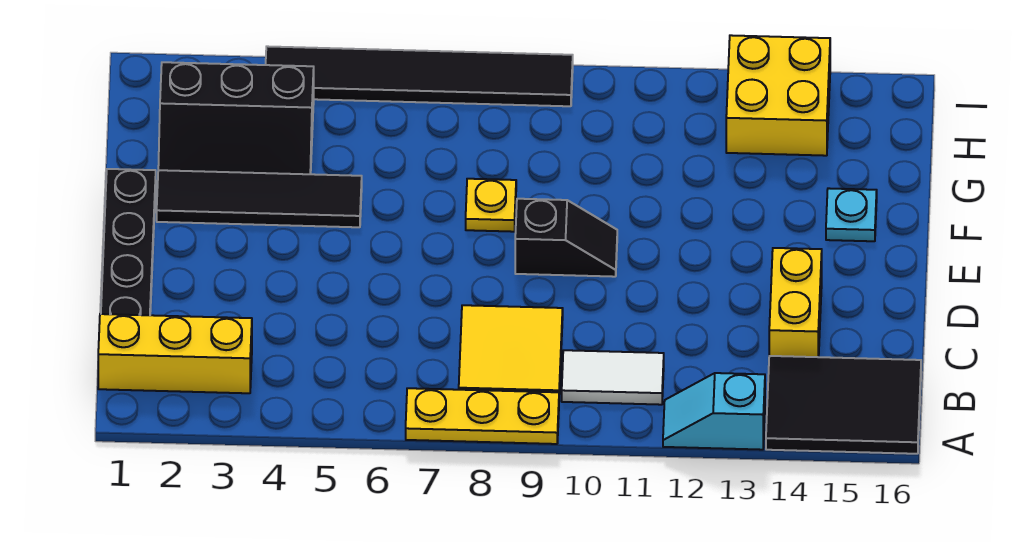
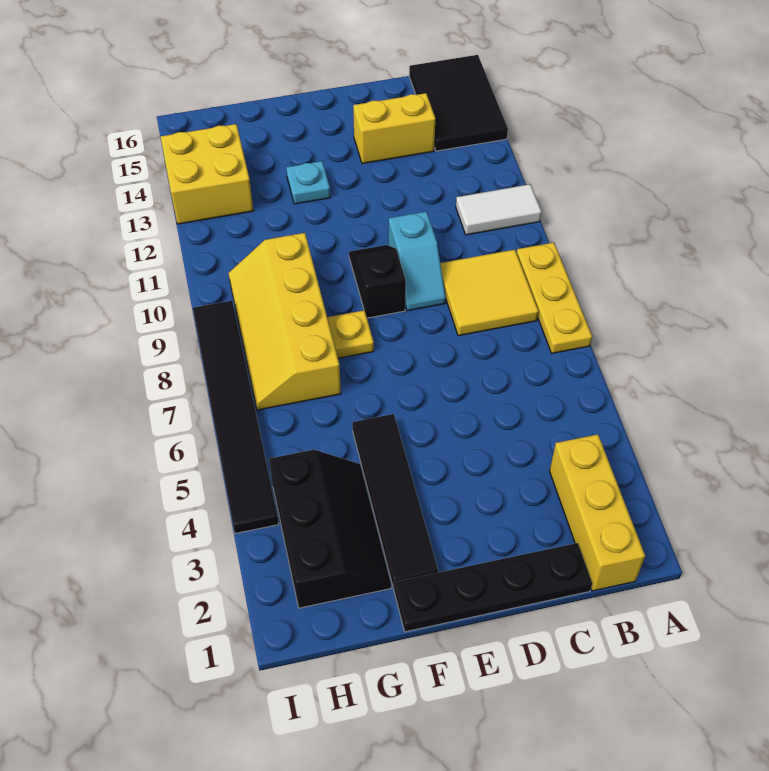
cyan 1x2 slope [663,373,765,450] -> cyan 1x2 slope moved to [388,211,446,311]
white 1x2 tile [562,350,664,405] -> white 1x2 tile turned to [456,184,542,235]
cyan 1x1 plate [826,188,877,241] -> cyan 1x1 plate moved to [286,161,330,204]
none -> yellow 2x4 slope [229,233,341,410]

